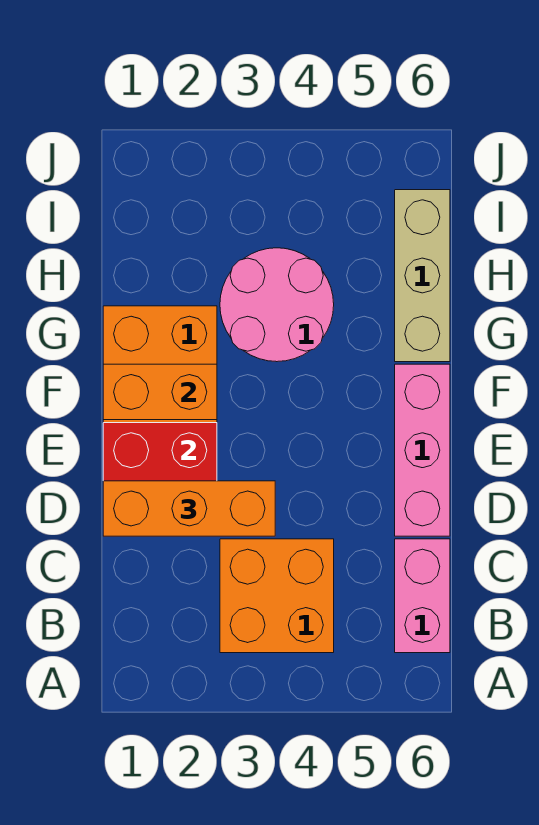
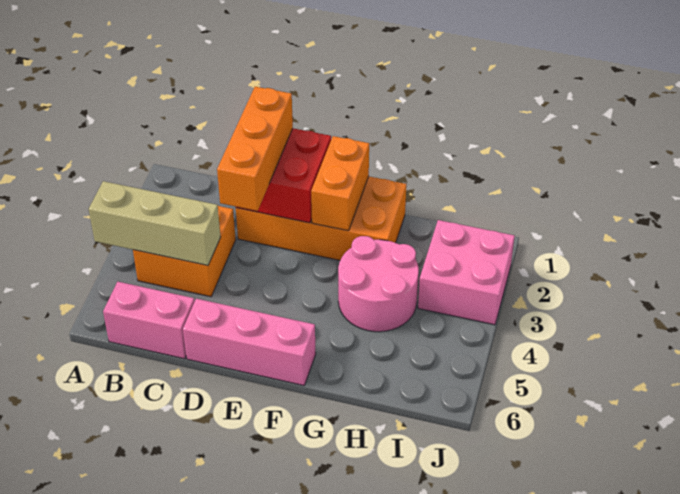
tan 1x3 brick [395,190,450,362] -> tan 1x3 brick moved to [89,181,221,265]
none -> pink 2x2 brick [418,220,515,325]

